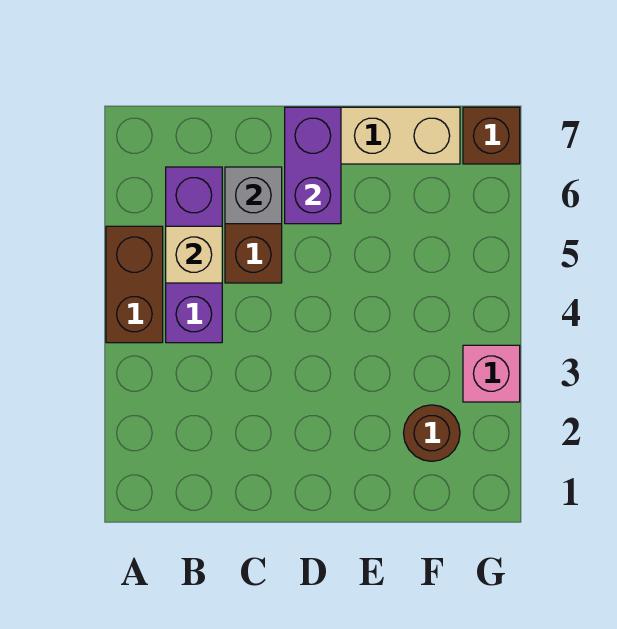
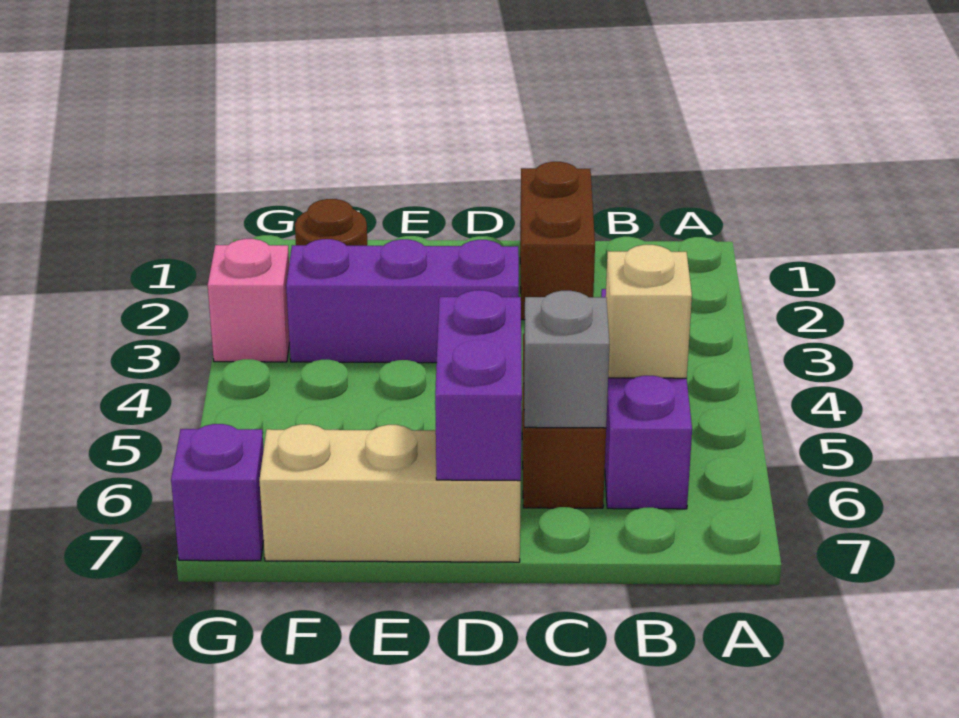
brown 1x2 brick [106,226,163,343] -> brown 1x2 brick moved to [520,162,595,320]
none -> purple 1x3 brick [286,239,519,363]
brown 1x1 brick [463,107,520,164] -> purple 1x1 brick [171,424,264,561]

